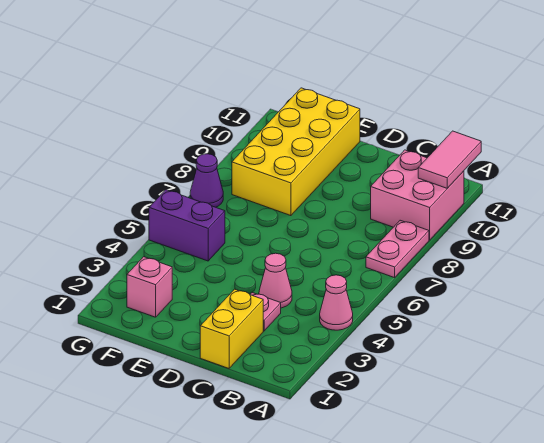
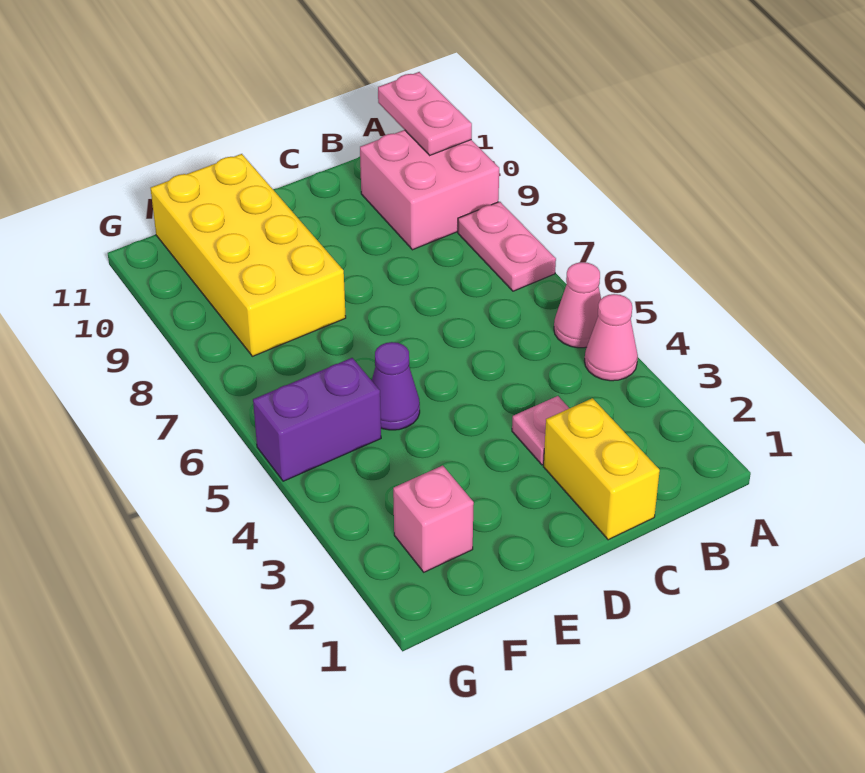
pink 1x2 tile [418,131,481,188] -> pink 1x2 plate [378,72,472,155]
pink 1x1 cone [259,253,292,308] -> pink 1x1 cone moved to [554,262,601,348]
purple 1x1 cone [190,154,223,207] -> purple 1x1 cone moved to [372,342,420,430]

